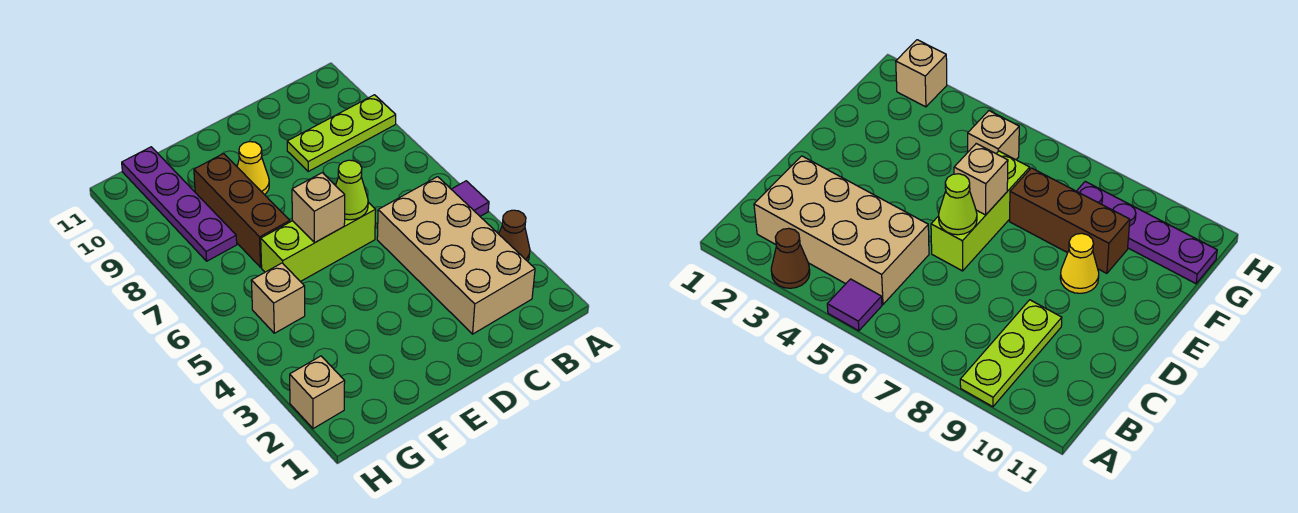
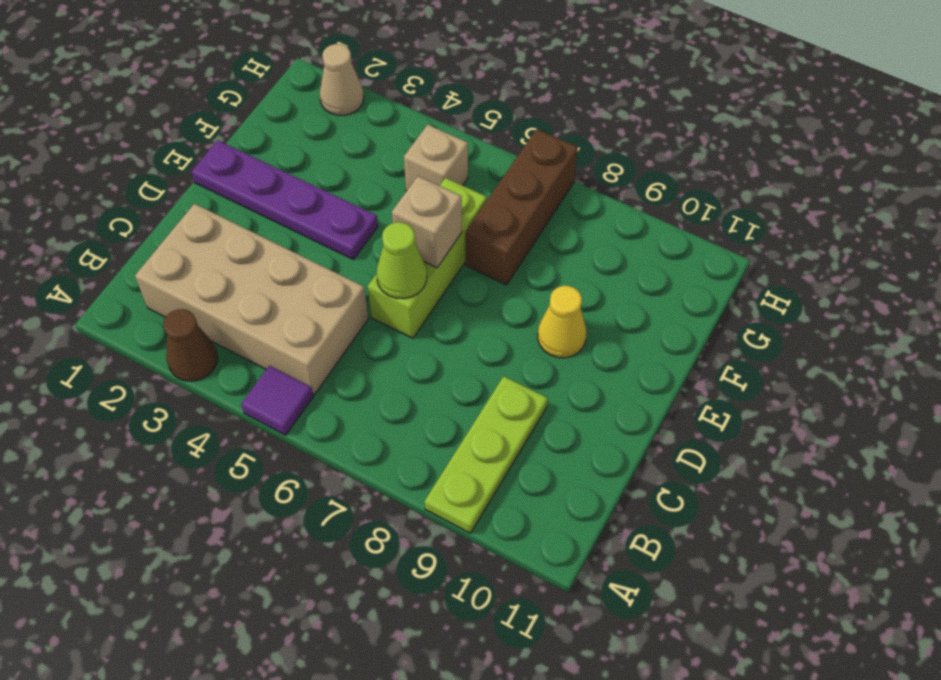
brown 1x3 brick [194,154,290,267] -> brown 1x3 brick turned to [465,129,578,285]
purple 1x4 plate [122,147,237,261] -> purple 1x4 plate moved to [192,140,378,260]
tan 1x1 brick [290,356,345,429] -> tan 1x1 cone [320,44,364,115]

